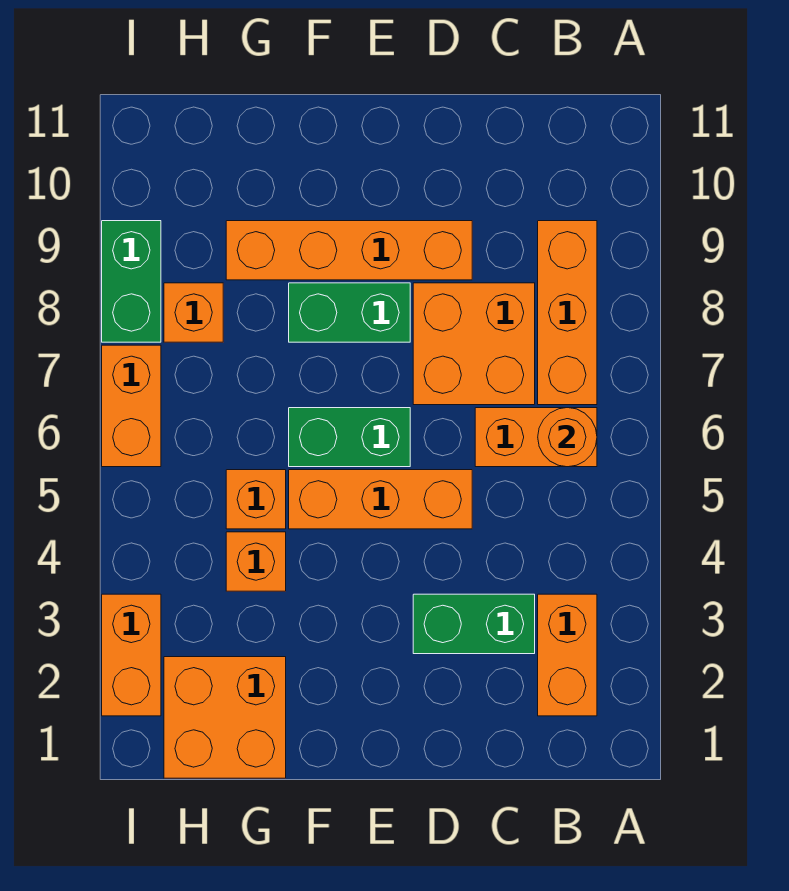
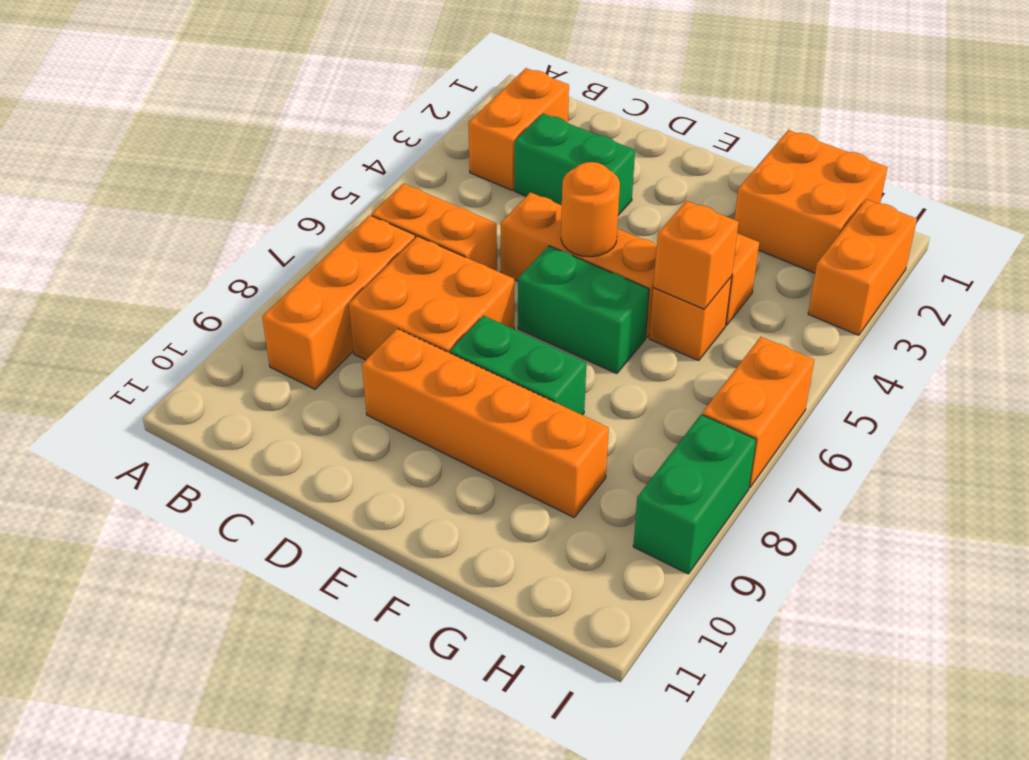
orange 1x1 round brick [538,408,597,467] -> orange 1x1 round brick moved to [561,162,620,257]
orange 1x1 brick [164,283,223,342] -> orange 1x1 brick moved to [653,201,739,309]

